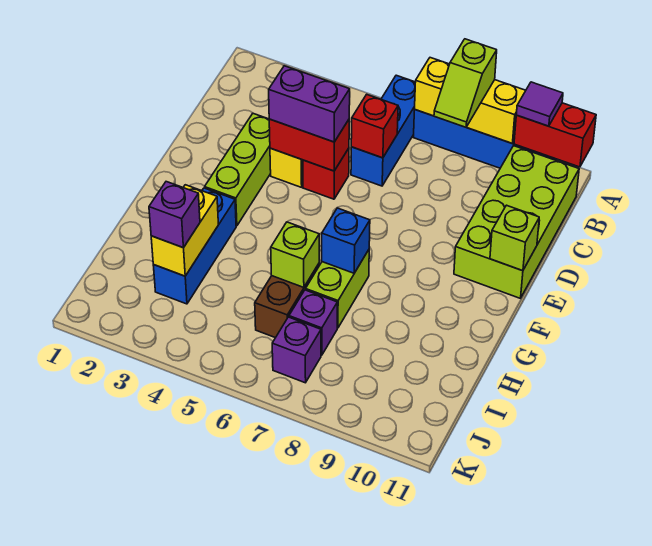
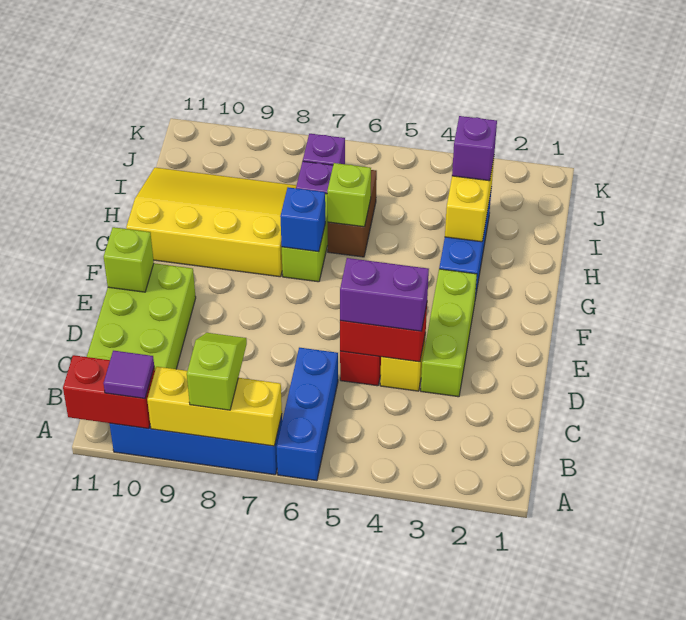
red 1x1 brick [351,94,398,158] -> none
none -> yellow 3x4 slope [126,168,296,277]

